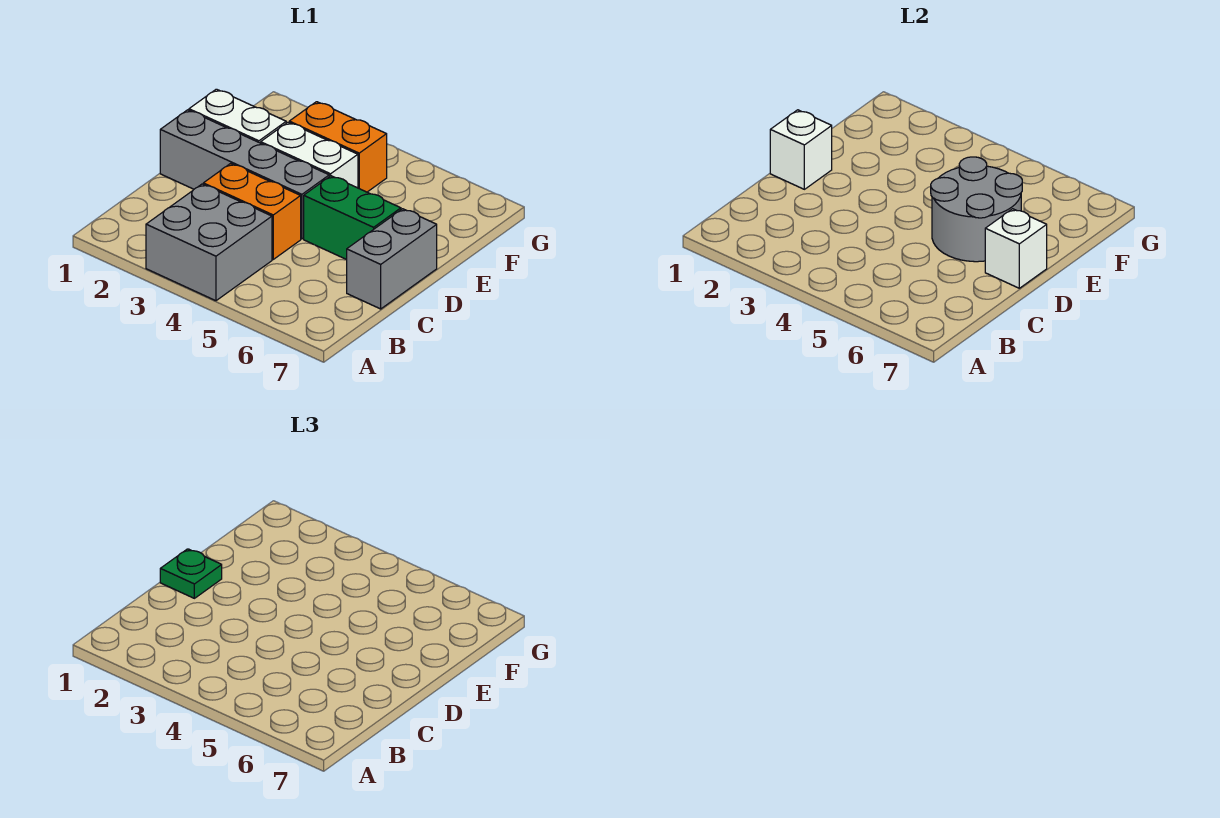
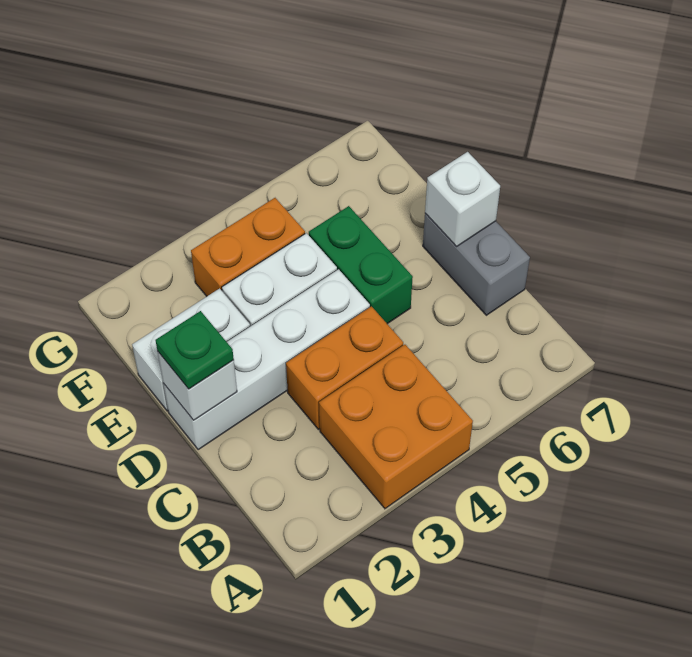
grey 2x2 brick [146,184,272,301] -> orange 2x2 brick [319,345,473,509]
grey 1x4 brick [160,110,329,239] -> white 1x4 brick [163,269,370,450]
green 1x2 brick [304,176,401,260] -> green 1x2 brick turned to [309,206,413,324]
grey 2x2 round brick [931,157,1022,262] -> none

